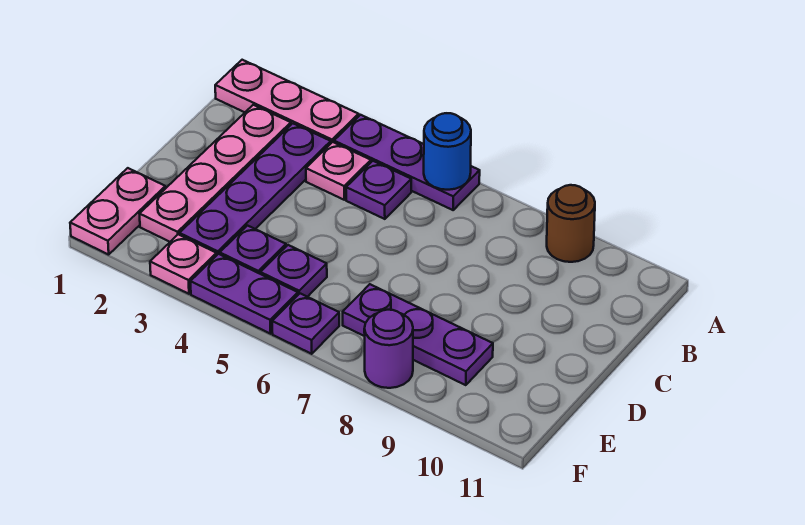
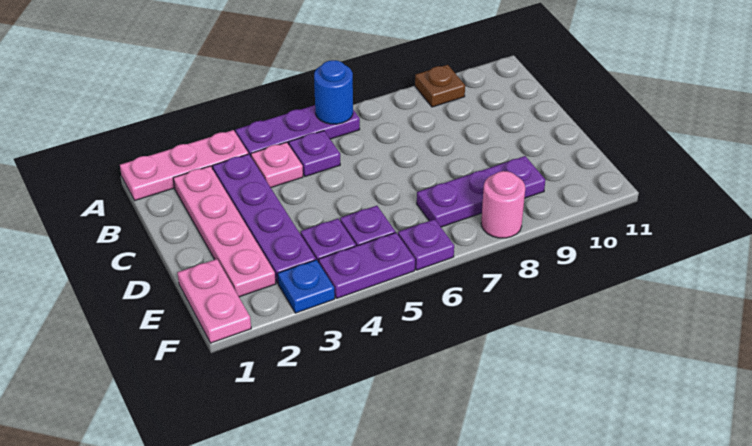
brown 1x1 round brick [547,185,595,262] -> brown 1x1 plate [415,65,465,107]
pink 1x1 plate [150,234,217,294] -> blue 1x1 plate [278,260,335,313]
purple 1x1 round brick [364,310,413,388] -> pink 1x1 round brick [481,171,525,238]

